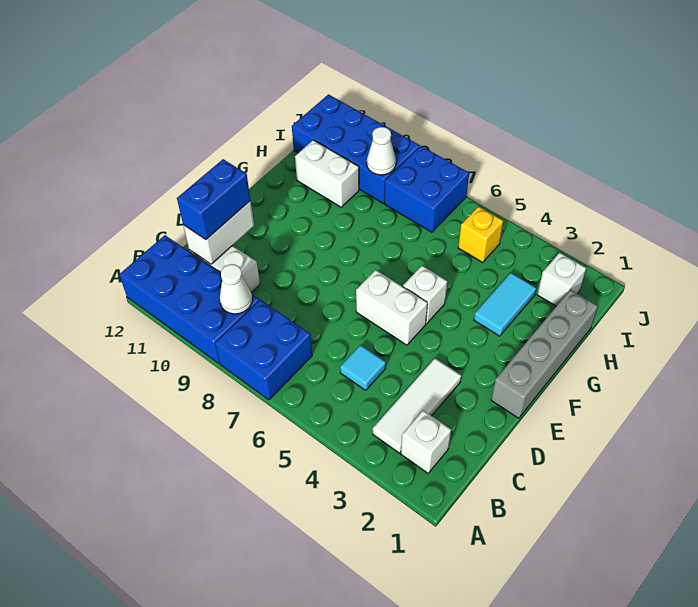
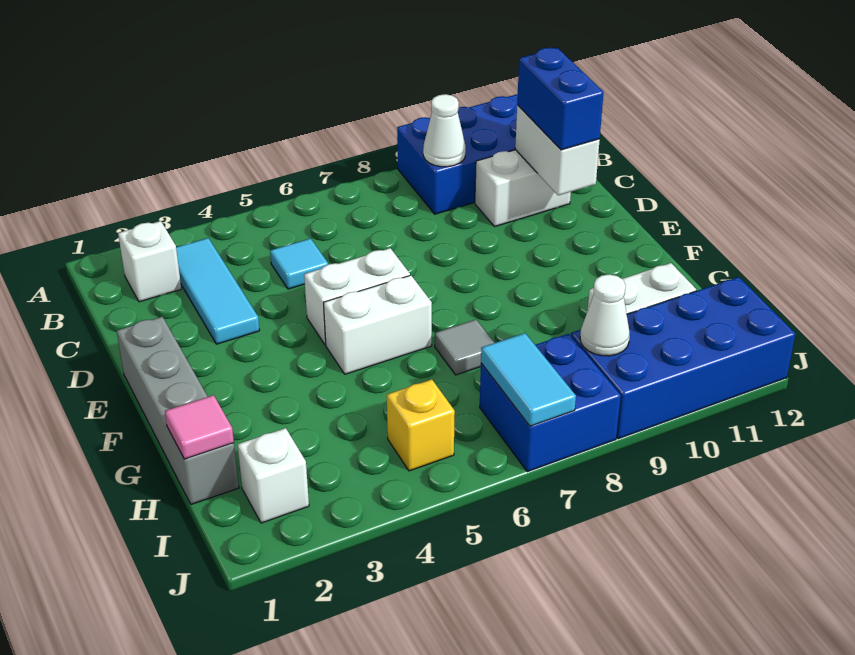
blue 2x2 brick [215,300,312,400] -> none
white 1x3 tile [373,358,461,453] -> cyan 1x3 tile [176,238,260,344]
white 1x1 brick [403,266,447,324] -> white 1x2 brick [324,275,432,374]
cyan 1x2 tile [474,273,537,336] -> cyan 1x2 tile moved to [481,333,576,426]
none -> grey 1x1 tile [435,320,494,375]
none -> pink 1x1 tile [165,395,234,459]

